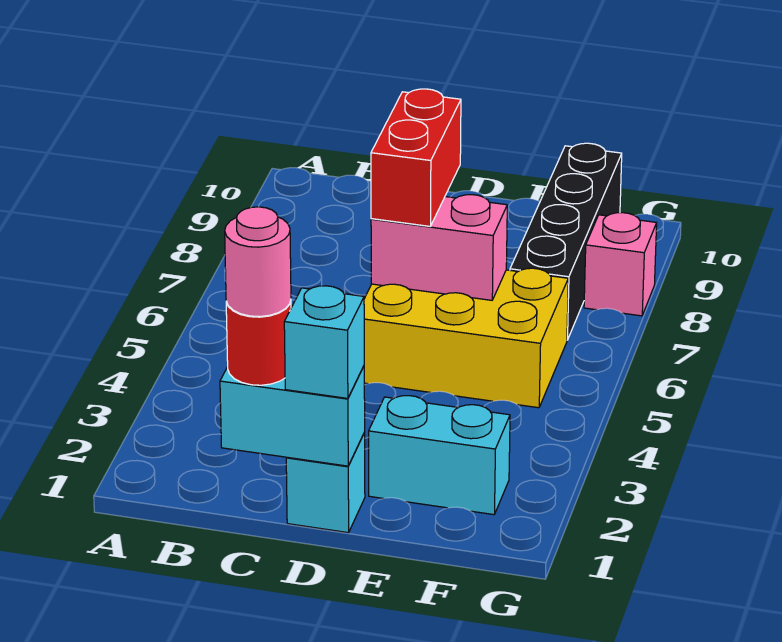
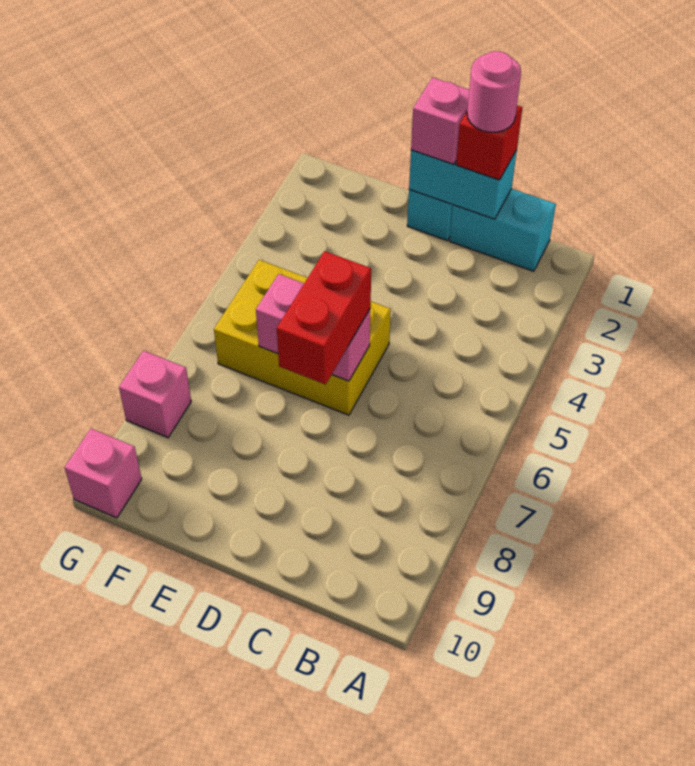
red 1x1 round brick [226,301,291,385] -> red 1x1 brick [456,105,522,180]
cyan 1x1 brick [284,286,364,398] -> pink 1x1 brick [411,78,469,165]
cyan 1x2 brick [369,396,510,515] -> cyan 1x2 brick moved to [450,189,556,271]
black 1x4 brick [510,143,622,340] -> none
none -> pink 1x1 brick [64,429,142,518]

